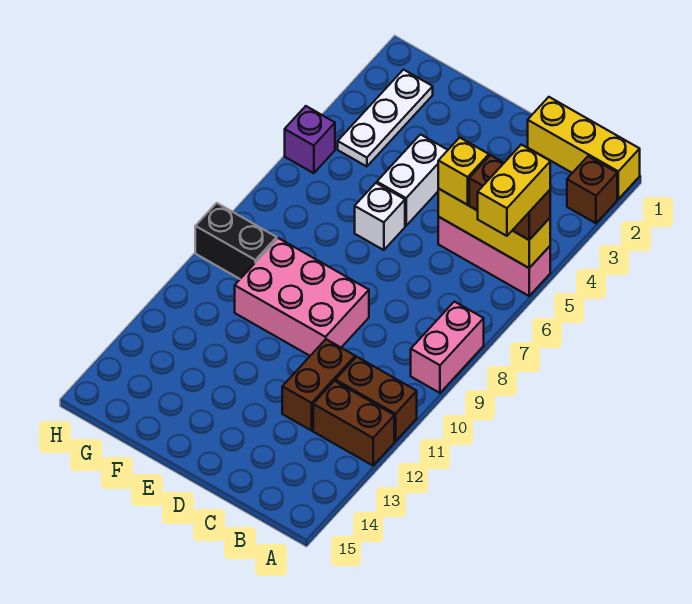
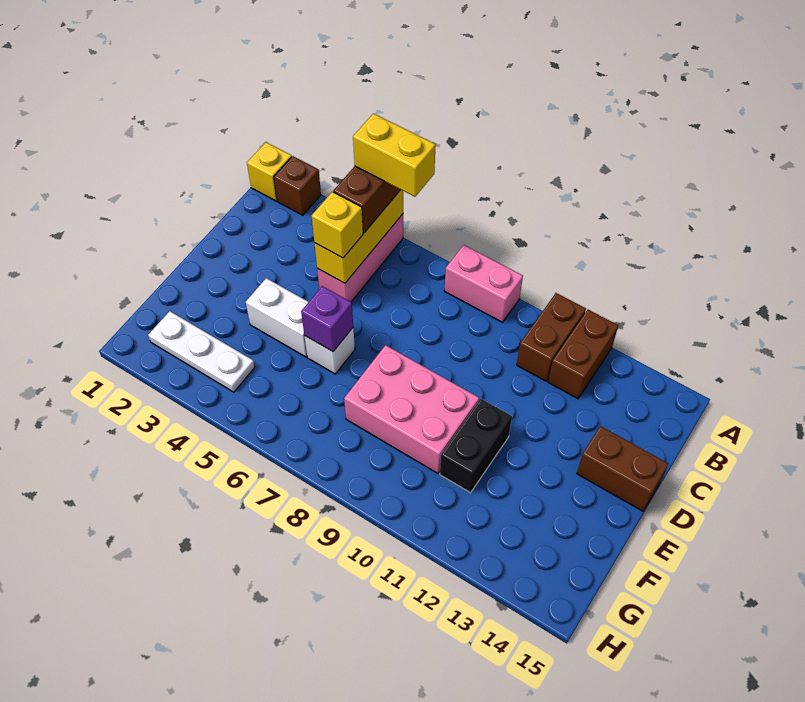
yellow 1x3 brick [528,97,640,199] -> yellow 1x1 brick [247,142,292,201]
brown 1x2 brick [282,339,355,431] -> brown 1x2 brick moved to [577,426,668,511]
pink 2x3 brick [235,238,369,356] -> pink 2x3 brick turned to [344,345,479,473]
black 1x2 brick [195,203,277,279] -> black 1x2 brick moved to [440,399,512,493]
purple 1x1 brick [285,106,335,173] -> purple 1x1 brick moved to [301,286,353,351]

